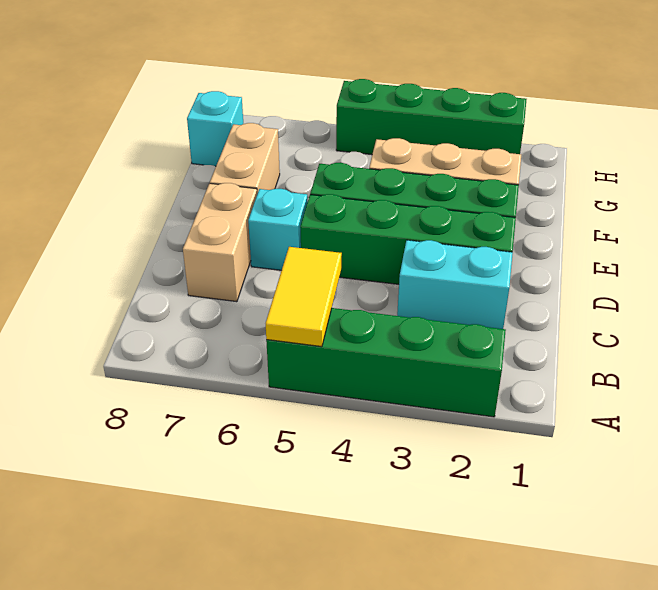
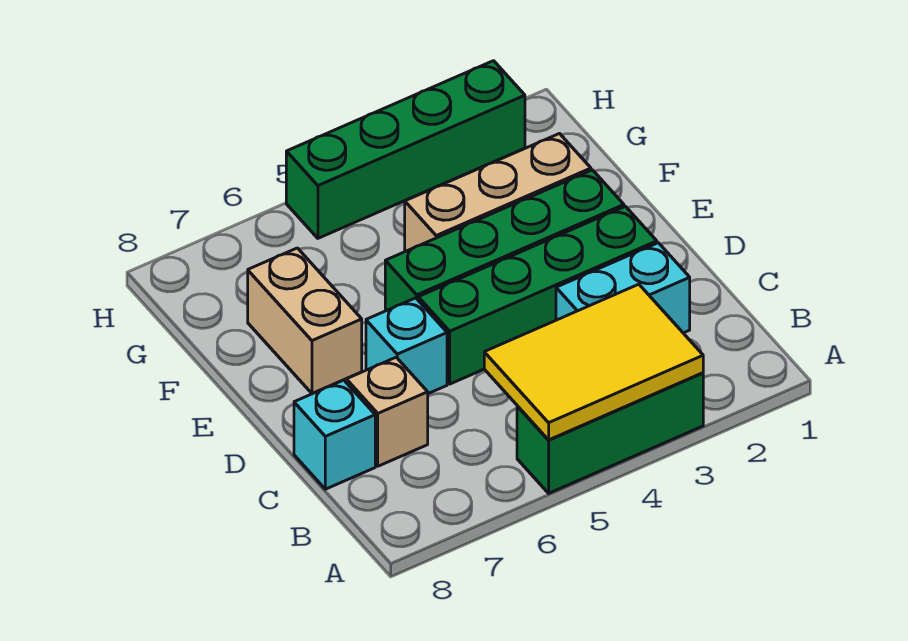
green 1x4 brick [266,308,506,417] -> green 1x3 brick [517,373,703,493]
yellow 1x2 tile [266,247,342,347] -> yellow 2x3 tile [484,284,703,440]
tan 1x2 brick [183,183,257,302] -> tan 1x1 brick [346,357,428,466]
cyan 1x1 brick [187,91,243,166] -> cyan 1x1 brick moved to [294,380,375,489]

